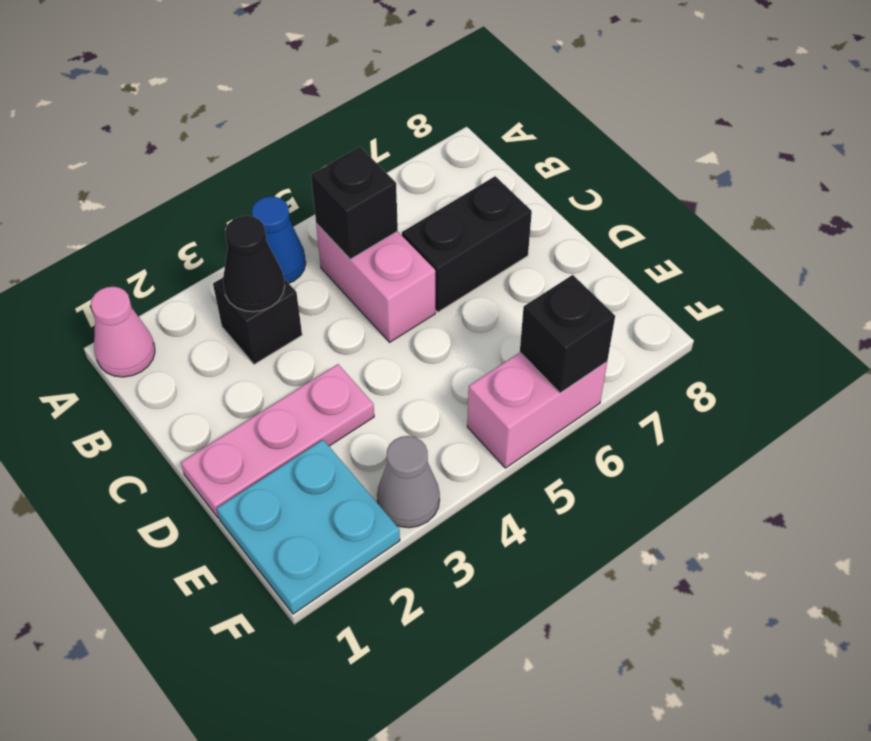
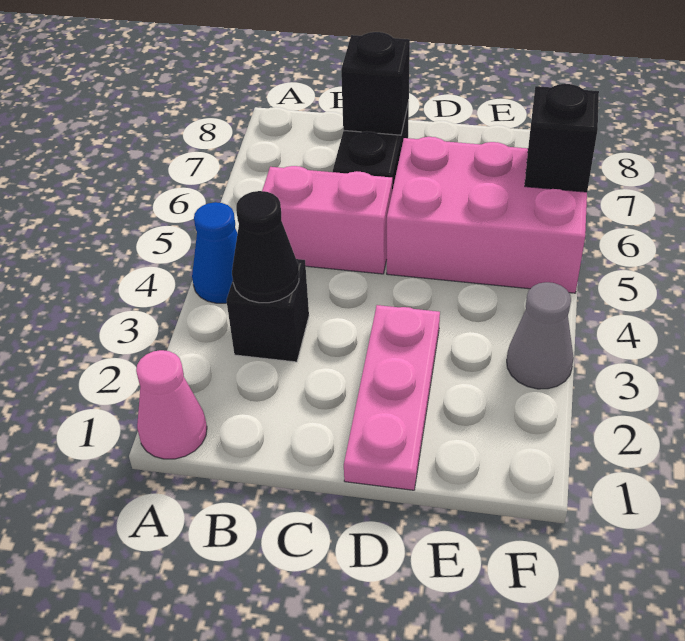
black 1x1 brick [311,147,398,259] -> black 1x1 brick moved to [341,32,410,135]
cyan 2x2 plate [217,440,400,614] -> none
pink 1x2 brick [467,353,607,468] -> pink 2x3 brick [387,137,587,293]

